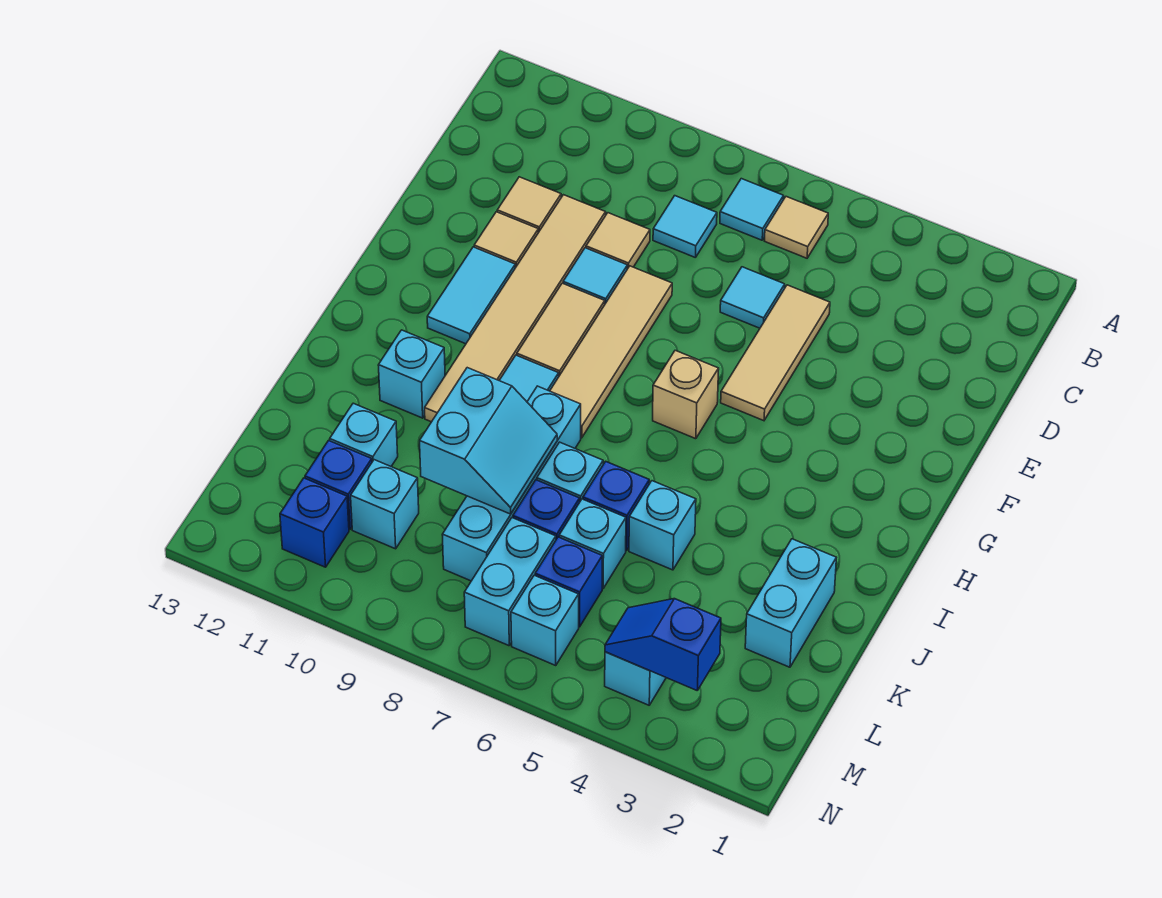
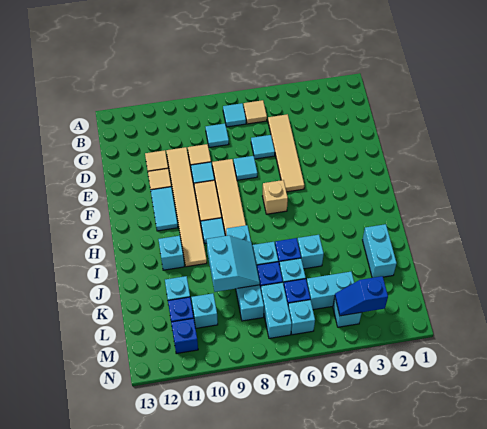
tan 1x3 tile [721,285,830,421] -> tan 1x4 tile [268,114,304,192]
none -> cyan 1x1 tile [234,156,257,180]
none -> cyan 1x2 brick [307,271,354,310]

